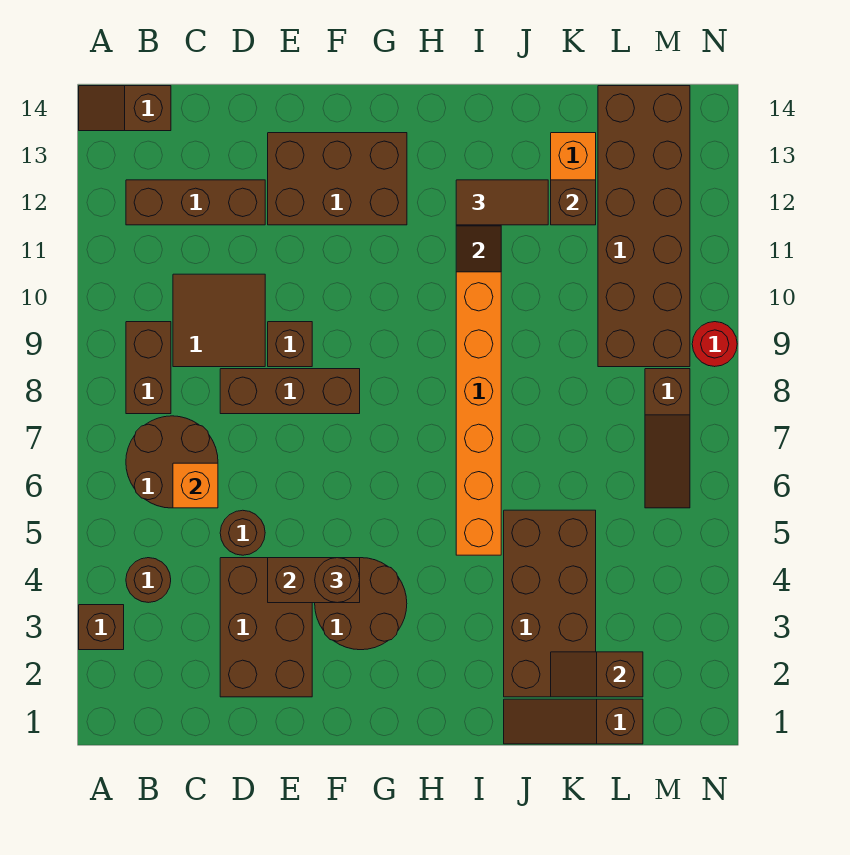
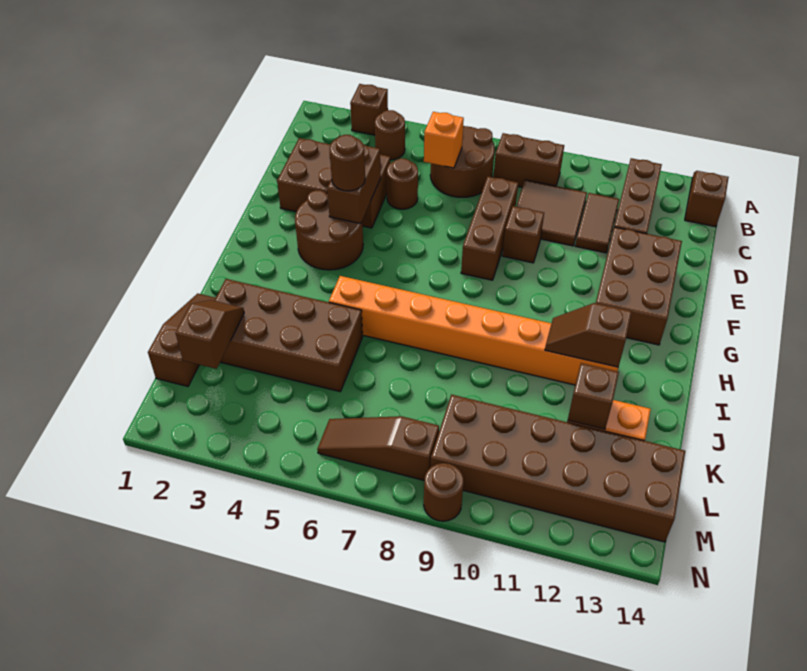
brown 1x2 tile [456,180,548,225] -> brown 1x2 tile moved to [575,193,619,253]
red 1x1 round brick [692,322,737,367] -> brown 1x1 round brick [424,463,464,521]

